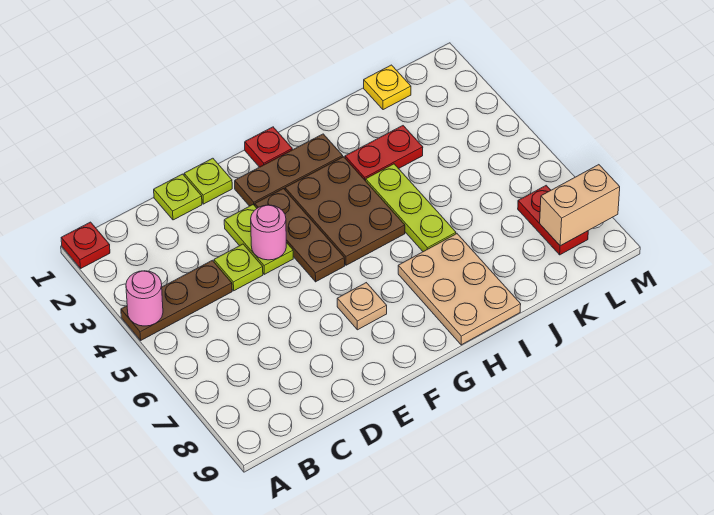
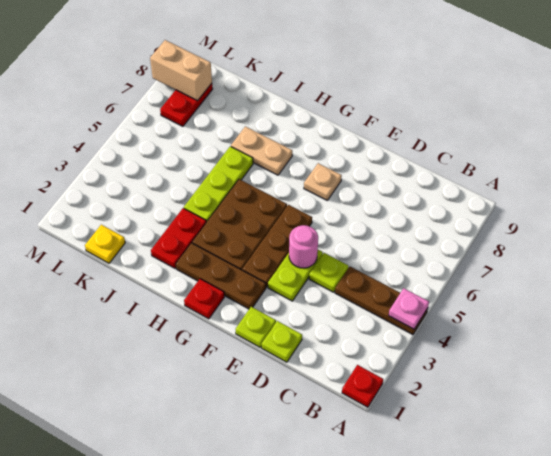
pink 1x1 round brick [126,271,163,326] -> pink 1x1 plate [389,288,429,329]
tan 2x3 plate [398,234,521,345] -> tan 1x2 plate [231,126,292,175]
red 1x2 plate [345,126,423,181] -> red 1x2 plate turned to [151,208,206,268]

